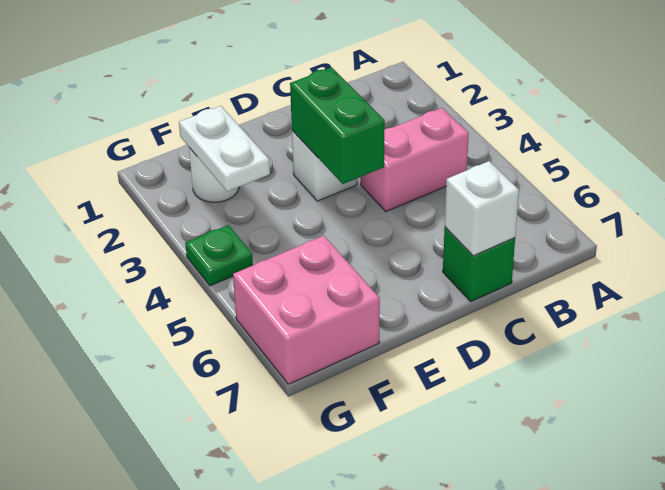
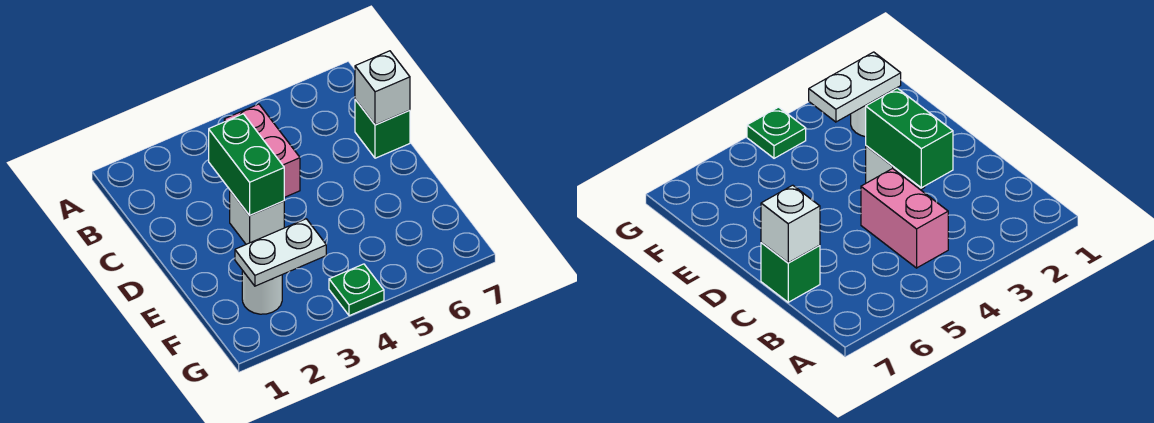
green 1x2 brick [290,67,385,184] -> green 1x2 brick turned to [209,114,284,215]
pink 2x2 brick [233,236,380,384] -> none

